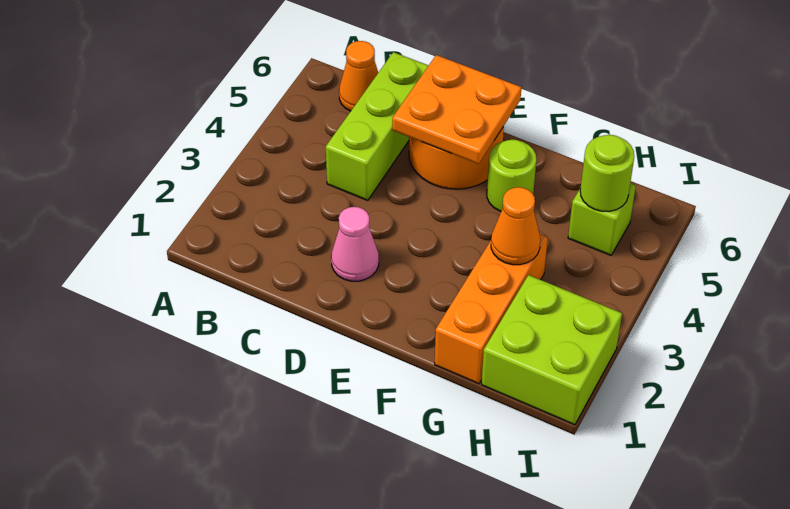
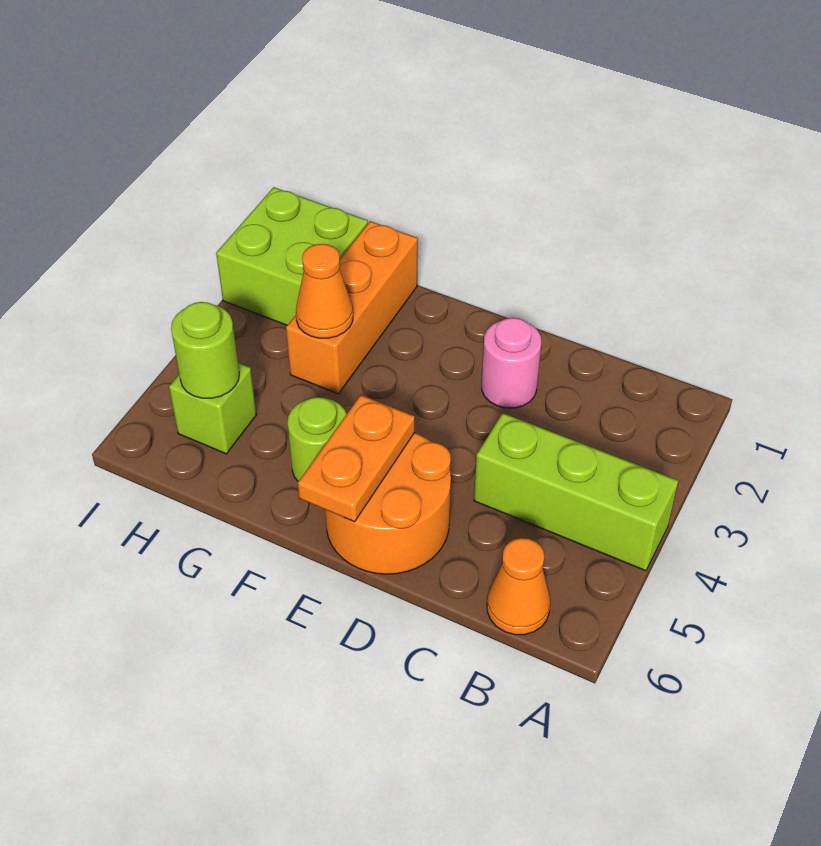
lime 1x3 brick [326,52,429,200] -> lime 1x3 brick turned to [474,413,678,571]
pink 1x1 cone [331,207,379,281] -> pink 1x1 round brick [482,318,541,408]
orange 2x2 plate [392,55,521,164] -> orange 1x2 plate [298,395,415,522]

